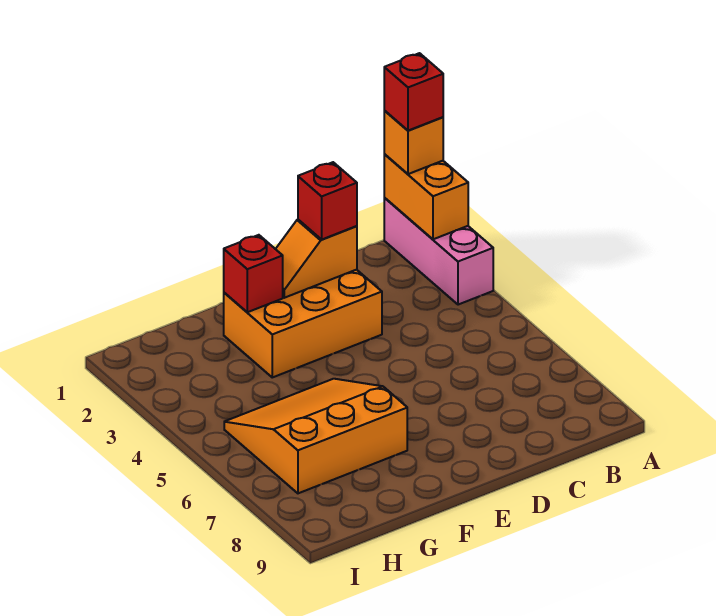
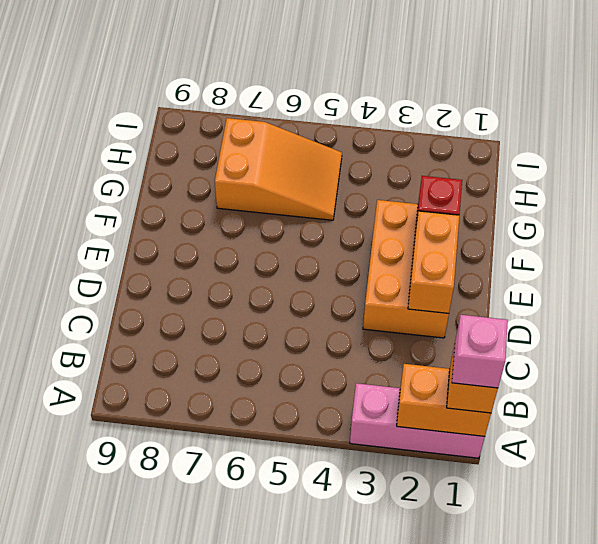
red 1x1 brick [384,53,443,131] -> pink 1x1 brick [452,315,508,388]
orange 1x2 slope [276,220,357,298] -> orange 1x2 brick [408,211,459,313]
red 1x1 brick [298,162,357,239] -> none
orange 3x3 slope [224,379,407,493] -> orange 2x3 slope [215,118,342,220]

